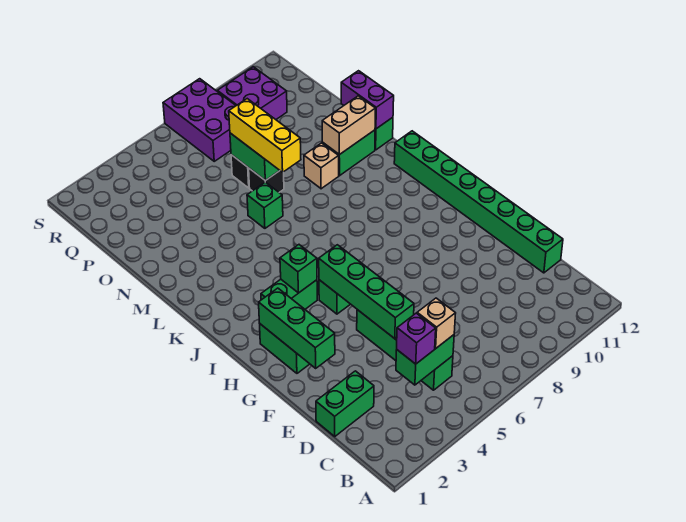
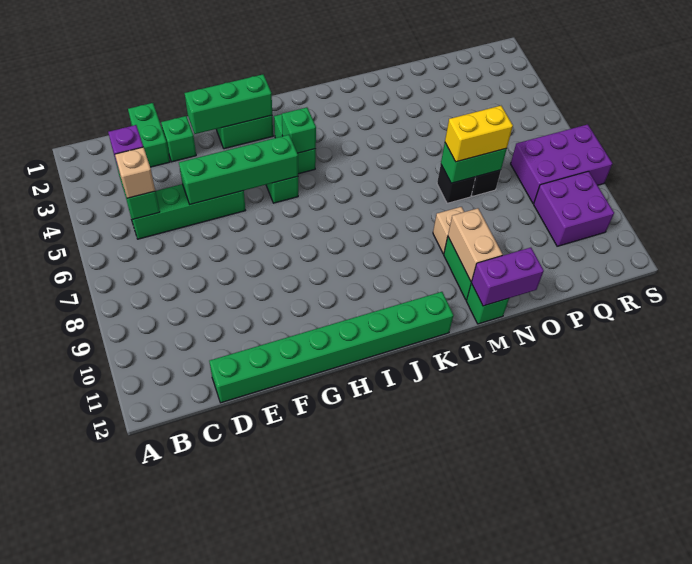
green 1x1 brick [247,182,283,228] -> green 1x1 brick moved to [161,116,196,162]
yellow 1x3 brick [229,99,301,172] -> yellow 1x2 brick [445,106,513,162]

